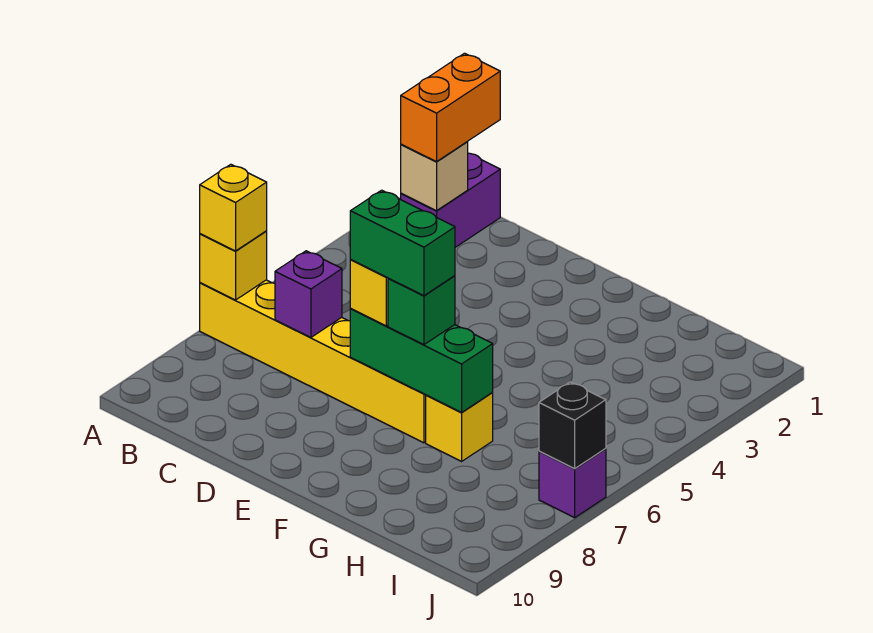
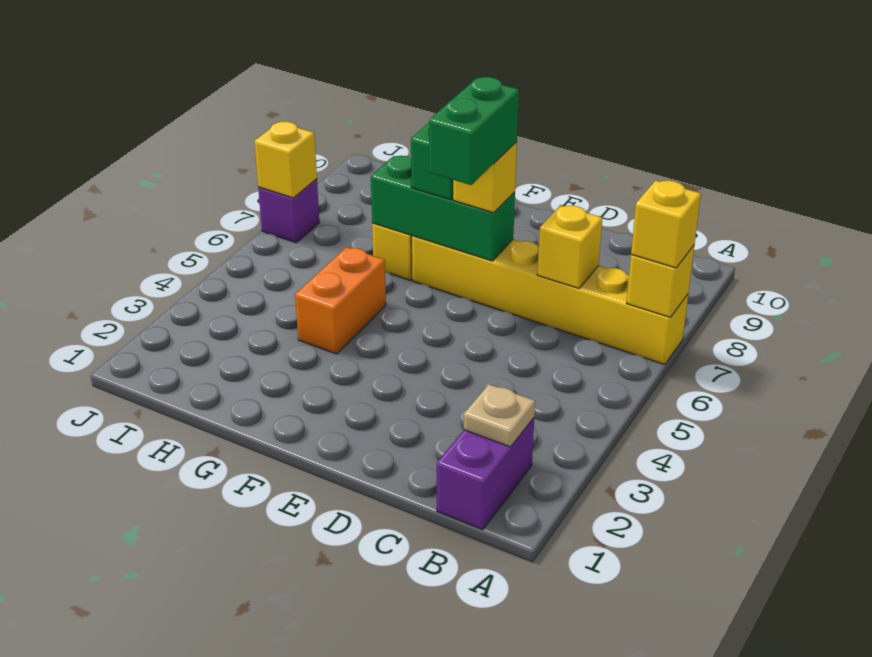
orange 1x2 brick [401,53,500,162] -> orange 1x2 brick moved to [295,247,386,354]
tan 1x1 brick [401,142,468,211] -> tan 1x1 plate [464,384,535,447]
purple 1x1 brick [275,251,342,337] -> yellow 1x1 brick [537,205,602,288]
green 1x2 brick [350,190,455,296] -> green 1x2 brick turned to [429,77,519,185]
black 1x1 brick [539,382,606,469] -> yellow 1x1 brick [254,122,317,198]

